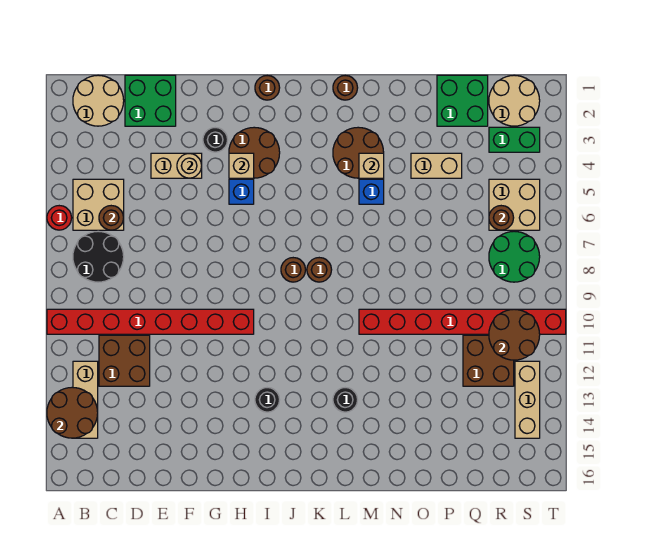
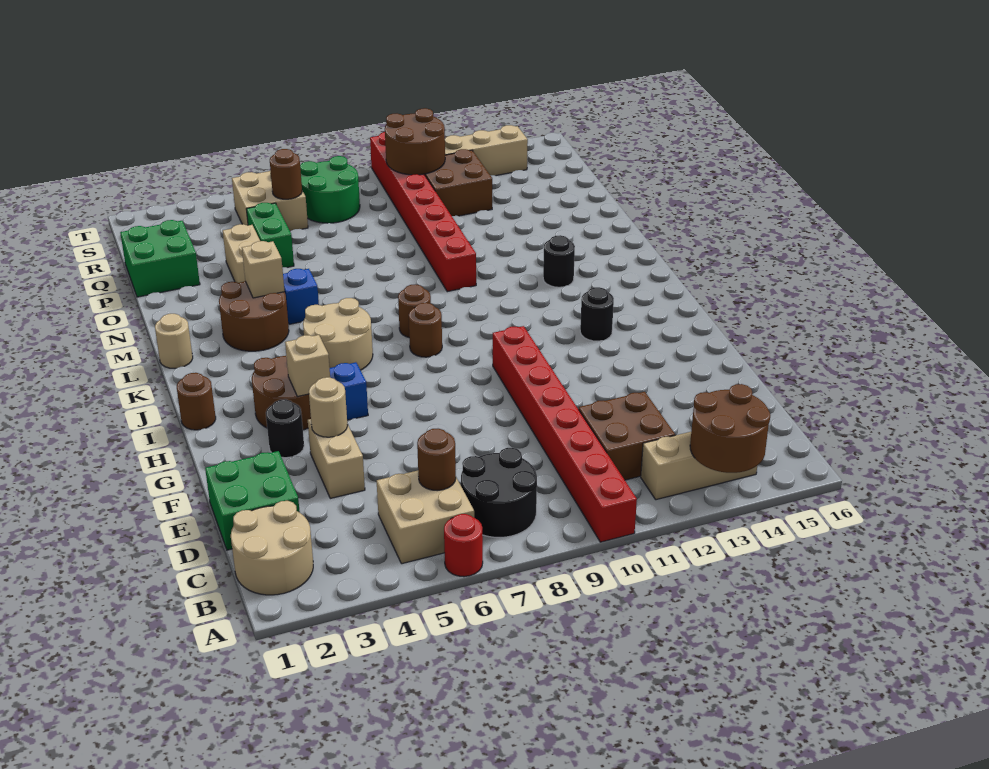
brown 1x1 round brick [333,76,358,100] -> tan 1x1 round brick [155,314,193,369]
tan 2x2 round brick [489,75,540,126] -> tan 2x2 round brick moved to [303,298,373,370]
green 1x2 brick [489,127,540,152] -> green 1x2 brick moved to [246,203,294,268]

